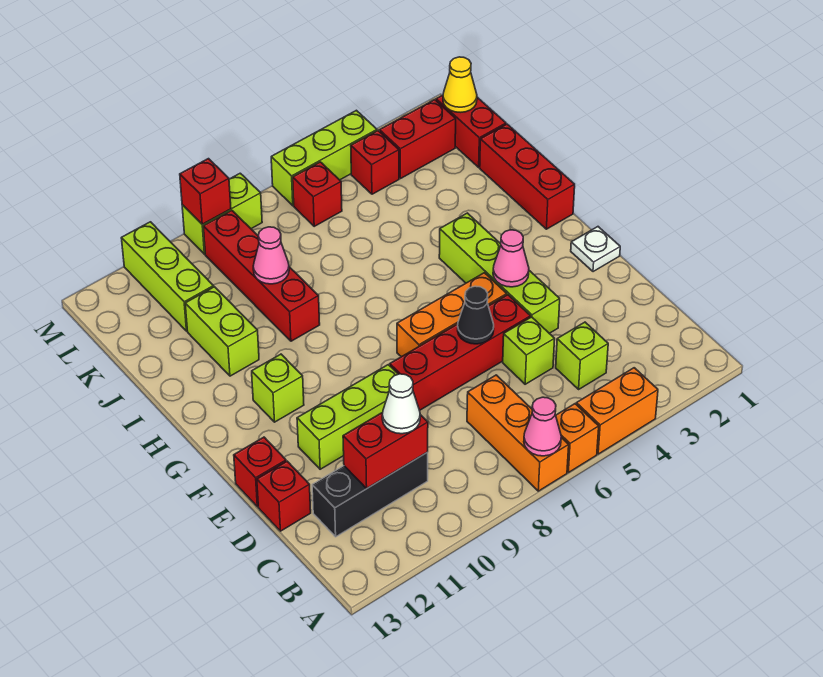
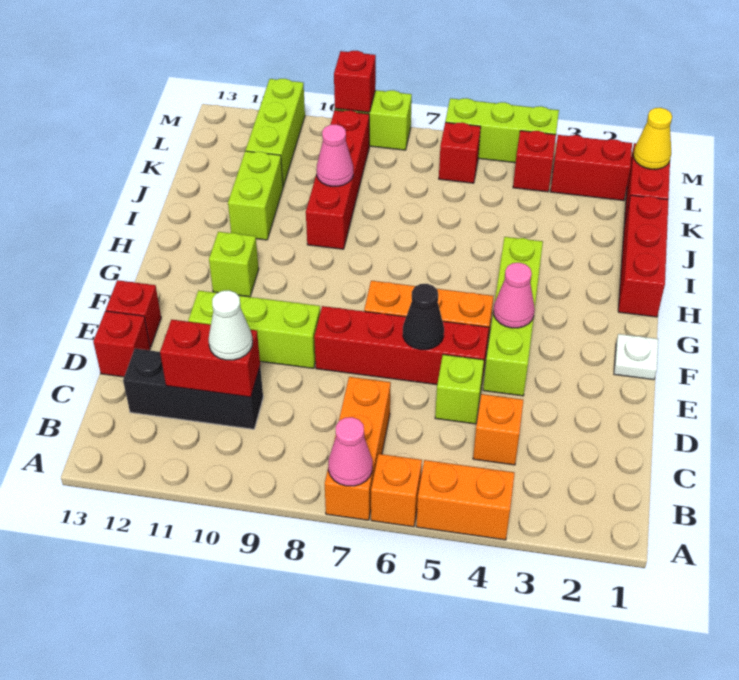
lime 1x1 brick [556,322,608,389] -> orange 1x1 brick [473,394,524,465]

